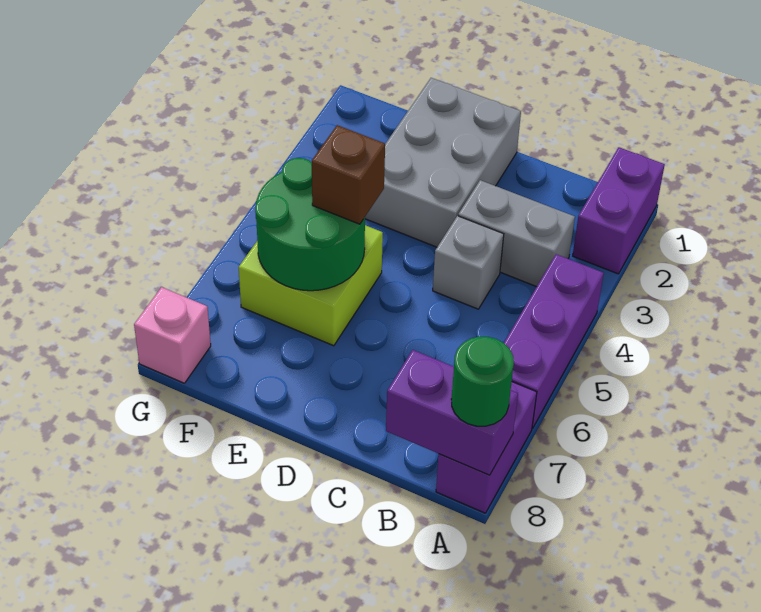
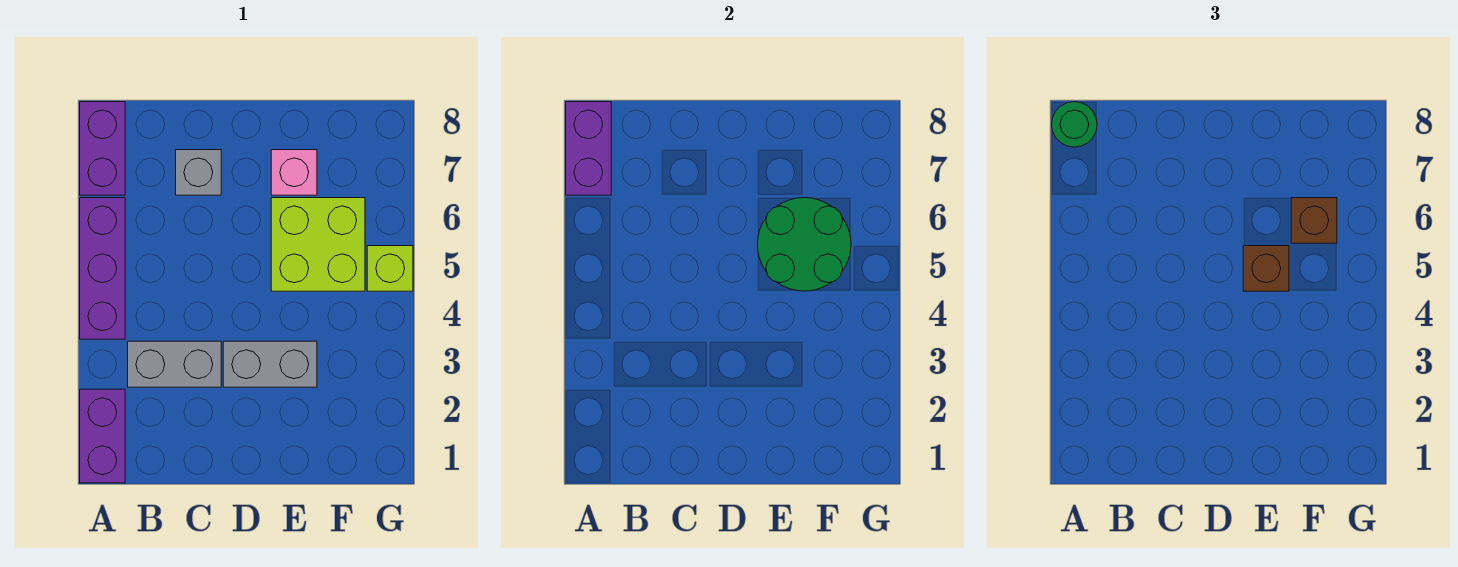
purple 1x2 brick [386,350,518,475] -> purple 1x2 brick turned to [566,102,611,195]
grey 1x1 brick [433,216,504,309] -> grey 1x1 brick moved to [176,150,221,195]
grey 2x3 brick [365,78,521,247] -> grey 1x2 brick [223,341,317,387]
none -> brown 1x1 brick [1291,198,1337,243]
none -> lime 1x1 brick [367,246,413,291]
pink 1x1 brick [134,287,211,383] -> pink 1x1 brick moved to [271,150,317,195]

